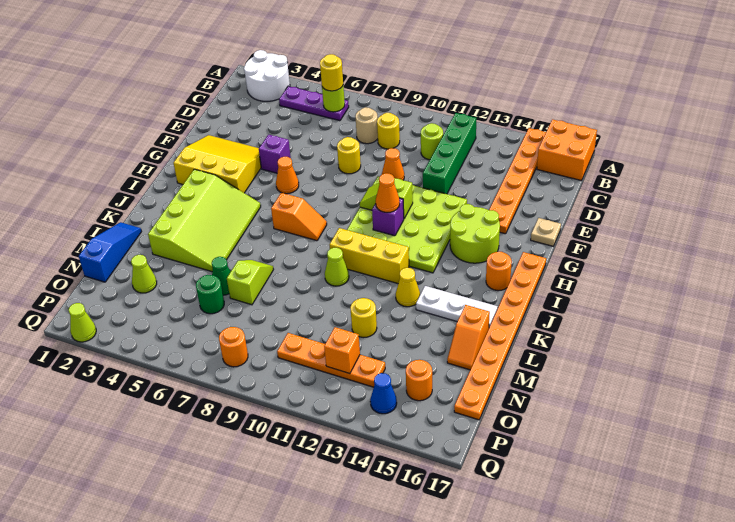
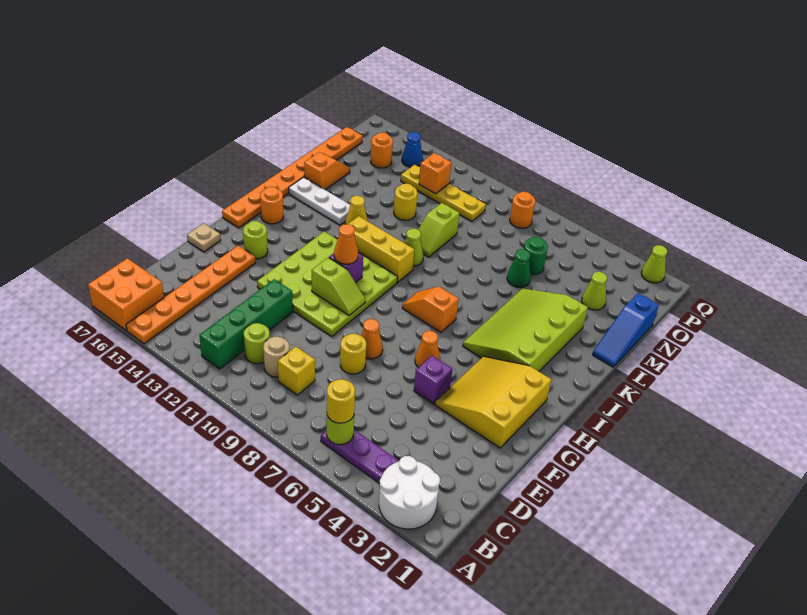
tan 1x1 round brick [355,107,378,144] -> tan 1x1 round brick moved to [263,336,289,377]
yellow 1x1 round brick [377,113,400,149] -> yellow 1x1 brick [278,346,315,395]
orange 1x1 cone [382,148,404,180] -> orange 1x1 cone moved to [361,319,383,359]
yellow 3x3 slope [173,135,261,193] -> yellow 3x3 slope turned to [435,356,551,448]
lime 2x2 round brick [450,204,500,263] -> lime 1x1 round brick [243,221,268,259]
lime 1x2 slope [227,260,273,305] -> lime 1x2 slope moved to [418,203,460,257]
orange 1x4 plate [277,333,385,387] -> yellow 1x4 plate [401,165,486,222]

